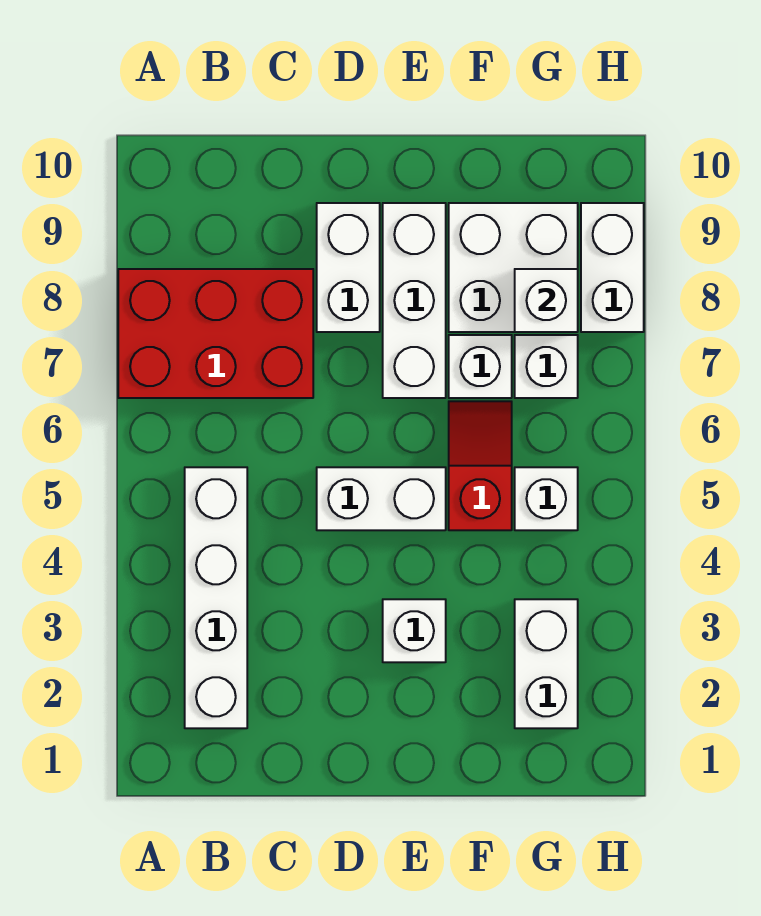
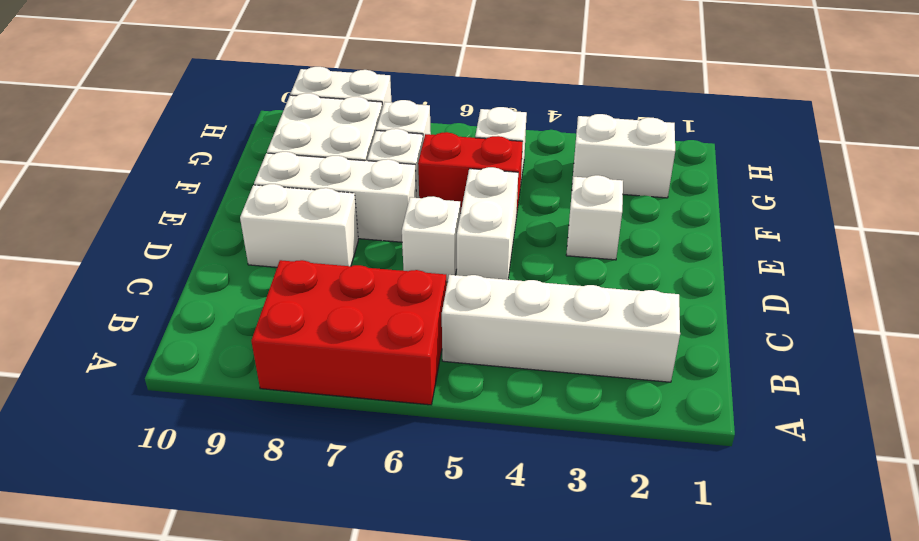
red 2x3 brick [118,269,313,398] -> red 2x3 brick turned to [251,260,446,405]
red 1x2 slope [449,401,512,530] -> red 1x2 brick [418,132,523,217]
white 1x1 brick [515,269,578,332] -> white 1x1 brick moved to [402,196,460,282]

